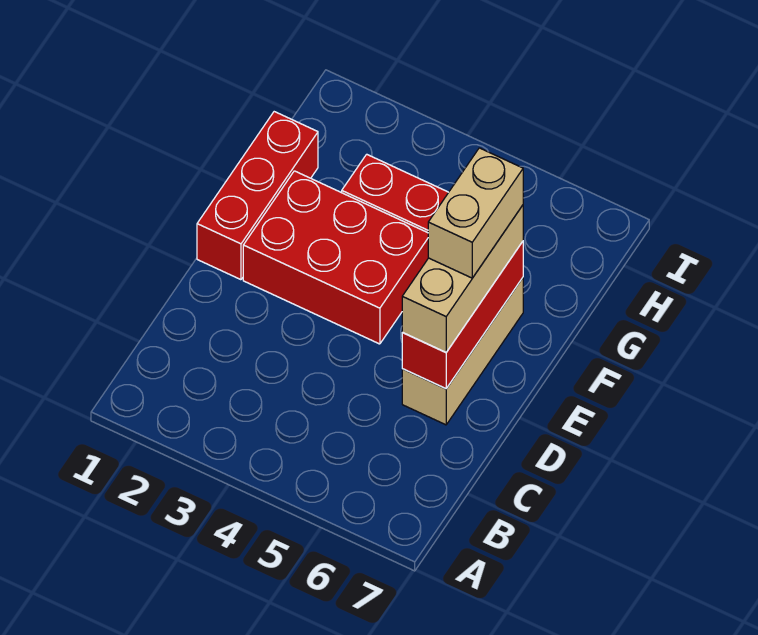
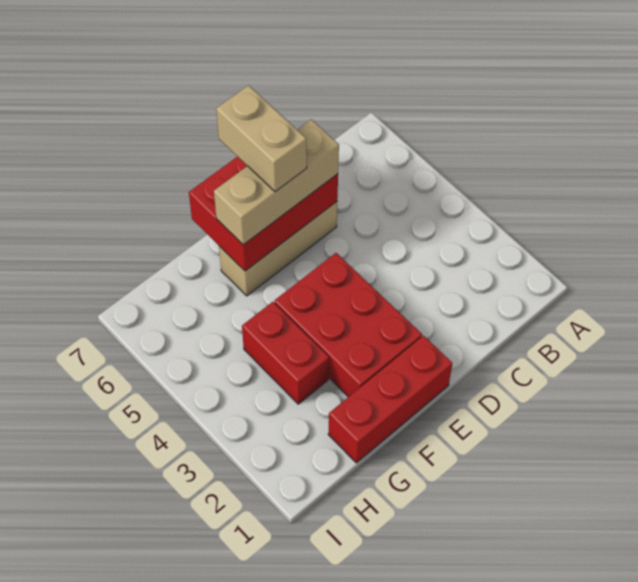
red 1x3 brick [402,242,523,388] -> red 2x3 brick [189,156,338,271]
tan 1x2 brick [428,148,523,278] -> tan 1x2 brick turned to [216,85,307,192]

